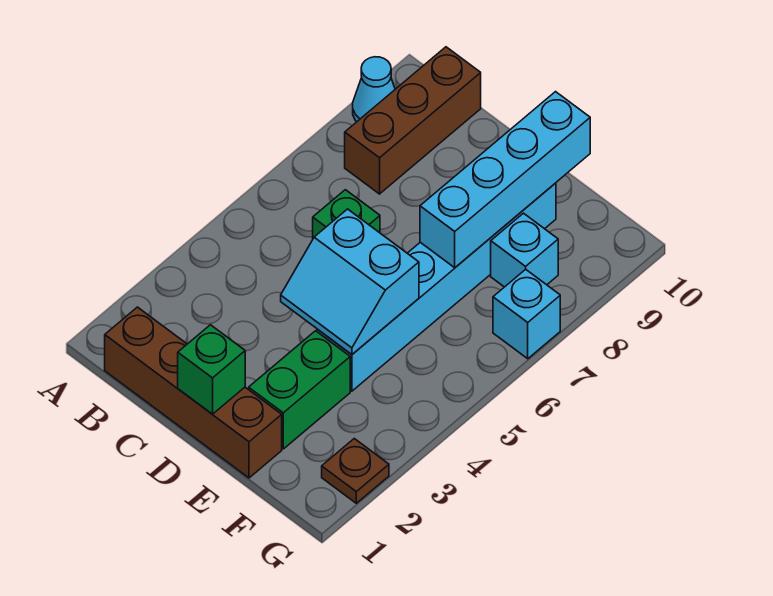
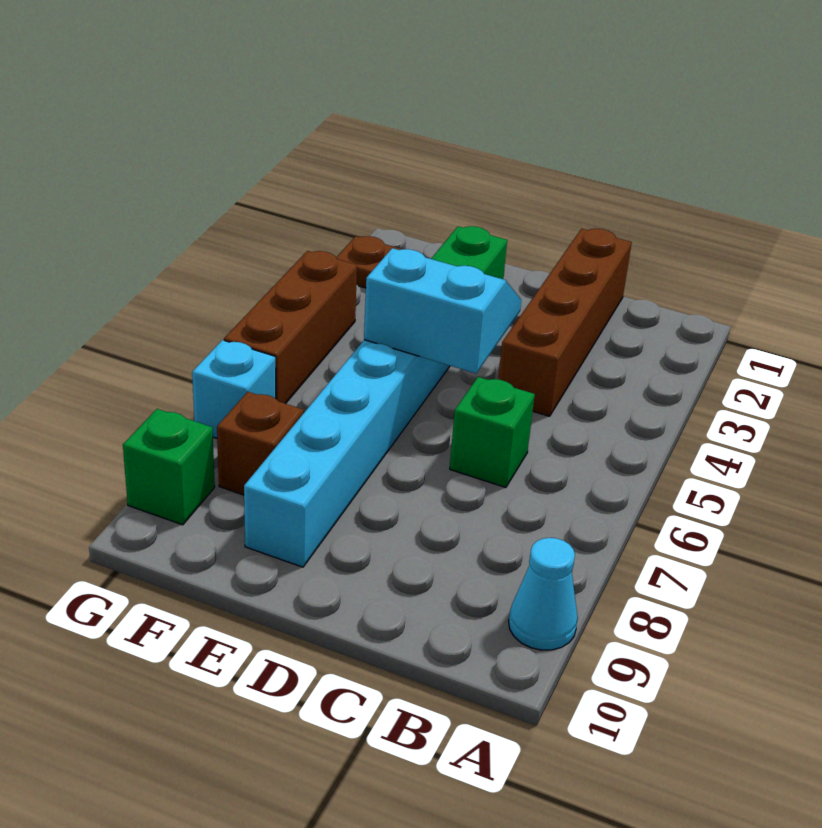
brown 1x4 brick [105,307,282,478] -> brown 1x4 brick turned to [498,229,632,416]
brown 1x3 brick [345,47,481,194] -> brown 1x3 brick moved to [224,251,357,404]
green 1x1 brick [178,325,245,414] -> green 1x1 brick moved to [123,409,215,525]
cyan 1x4 brick [420,92,590,268] -> none
cyan 1x1 brick [491,213,558,287] -> brown 1x1 brick [217,392,303,495]

